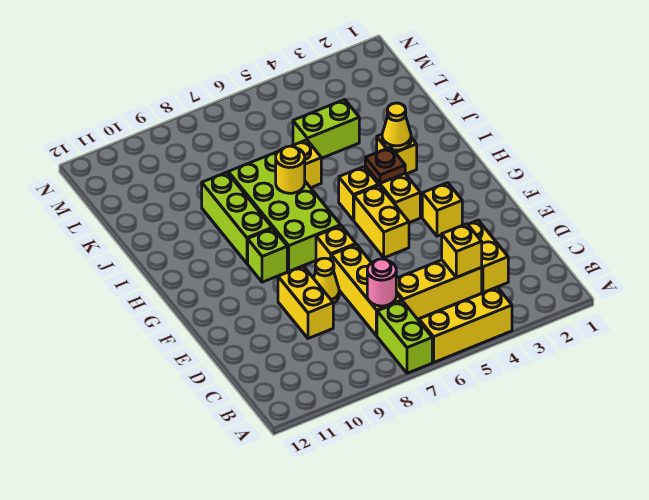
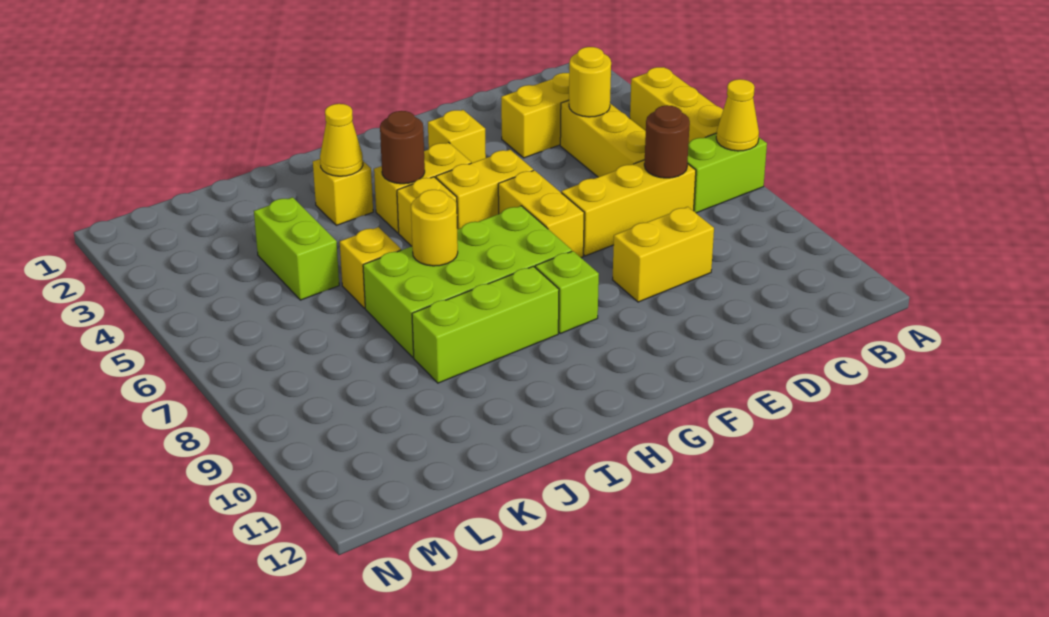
yellow 1x1 brick [442,224,482,277] -> yellow 1x1 round brick [569,47,611,117]
pink 1x1 round brick [367,259,396,306] -> brown 1x1 round brick [644,105,690,178]
yellow 1x1 cone [314,258,339,303] -> yellow 1x1 cone moved to [716,79,759,151]
yellow 1x1 brick [316,226,356,262] -> yellow 1x2 brick [498,170,584,258]
brown 1x1 plate [365,147,405,183] -> brown 1x1 round brick [380,111,425,184]

